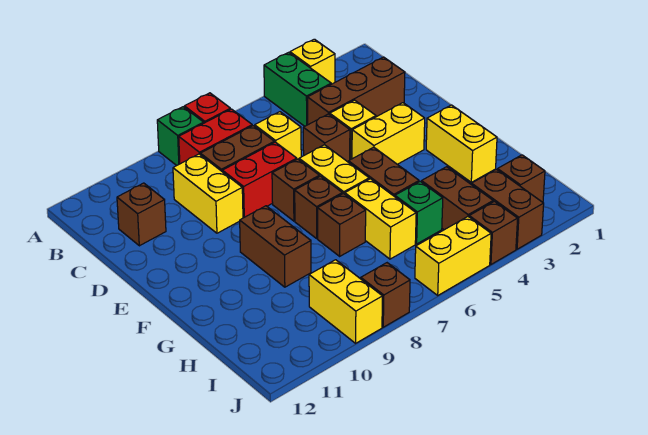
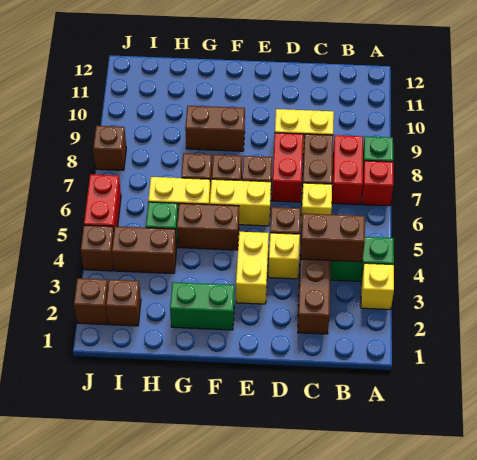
brown 1x1 brick [117,183,166,246] -> brown 1x1 brick moved to [74,278,108,325]
yellow 1x2 brick [426,105,497,182] -> green 1x2 brick [170,282,234,330]
brown 1x2 brick [471,169,544,249] -> brown 1x2 brick moved to [301,213,365,262]
yellow 1x2 brick [309,260,382,343] -> none
yellow 1x2 brick [415,217,491,295] -> red 1x2 brick [84,174,121,229]

